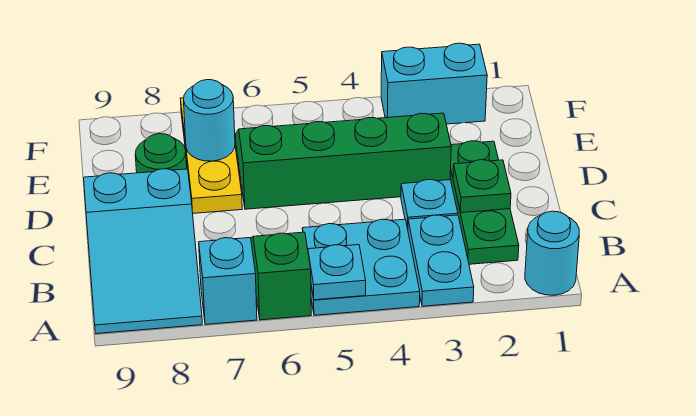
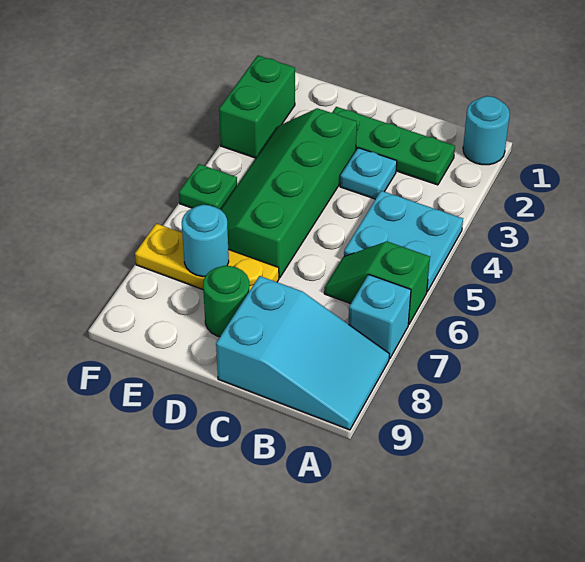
cyan 1x2 plate [408,215,474,306] -> none
cyan 1x1 plate [308,245,366,300] -> none
green 1x1 plate [453,160,511,213] -> green 1x1 plate moved to [179,164,237,210]
cyan 1x2 brick [381,43,487,124] -> green 1x2 brick [219,56,295,158]

